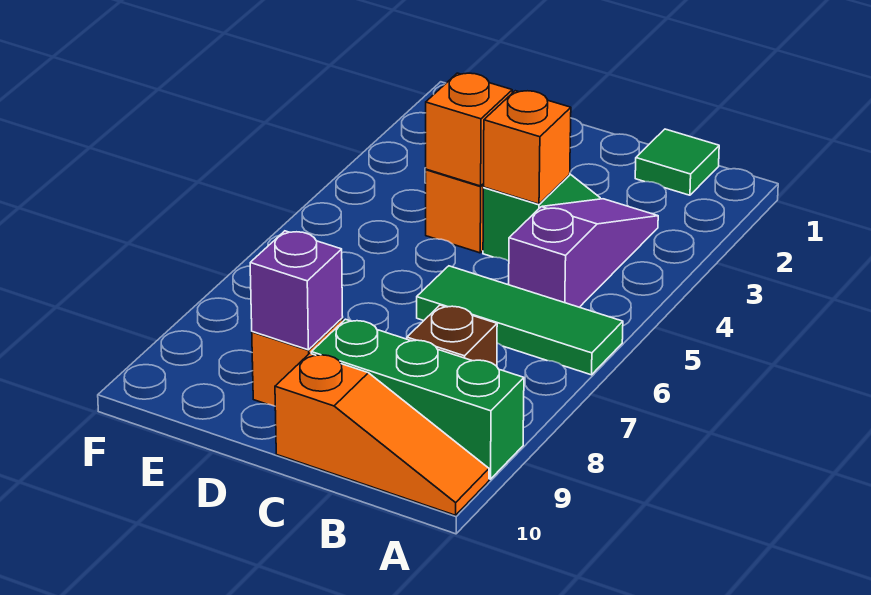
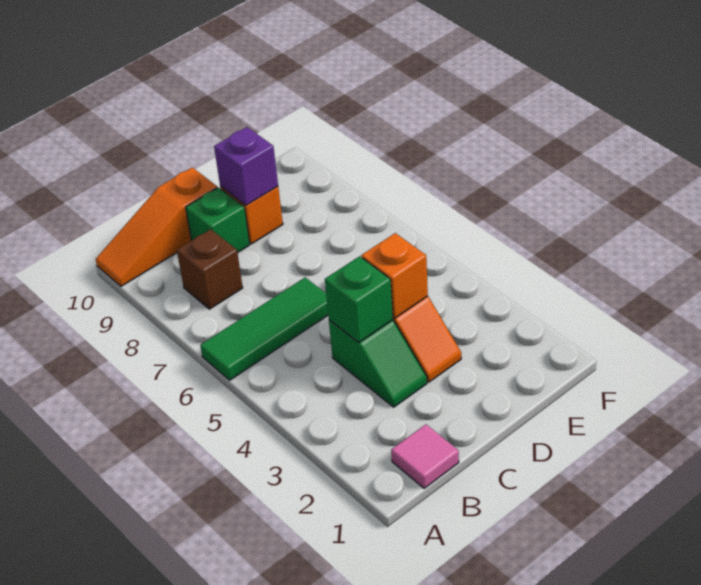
green 1x3 brick [311,319,524,479] -> green 1x1 brick [186,188,250,253]
green 1x1 tile [635,129,719,195] -> pink 1x1 tile [391,424,459,488]
purple 1x3 slope [509,199,658,307] -> none
orange 1x1 brick [483,91,571,204] -> green 1x1 brick [325,256,393,342]

